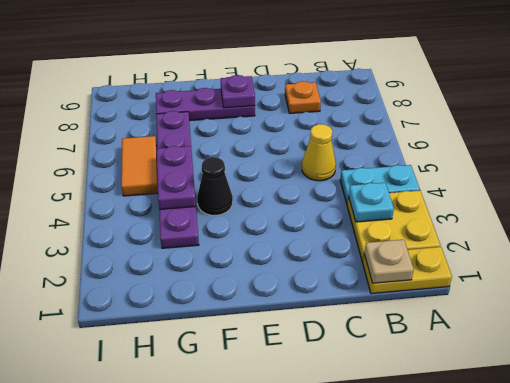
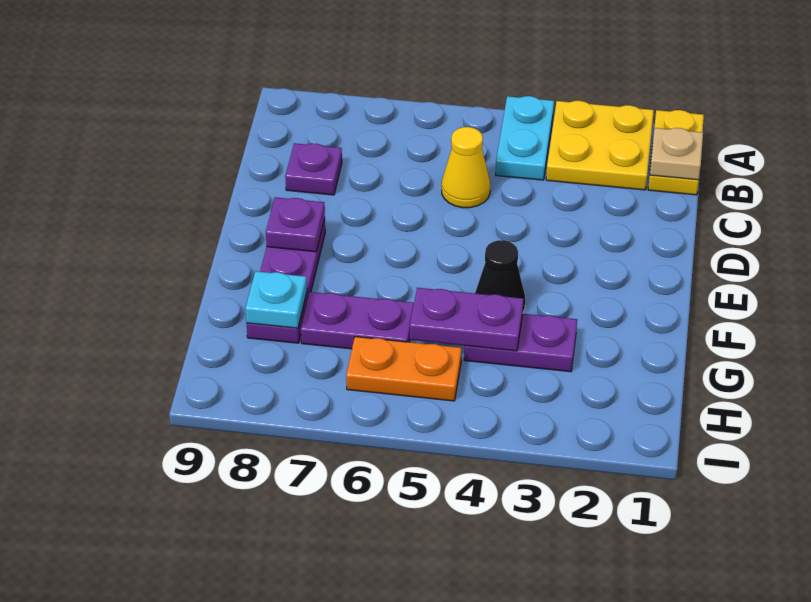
cyan 1x1 plate [348,183,394,222] -> cyan 1x1 plate moved to [245,271,307,328]
orange 1x1 plate [285,81,321,113] -> purple 1x1 plate [285,143,342,195]
orange 1x2 tile [121,136,158,196] -> orange 1x2 plate [346,337,462,401]

